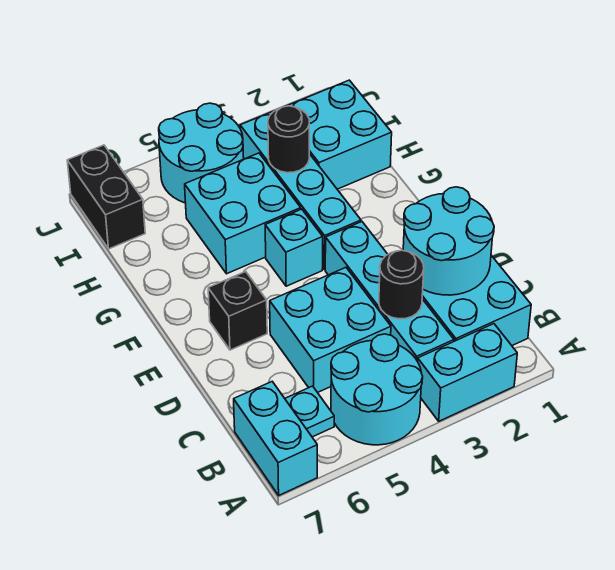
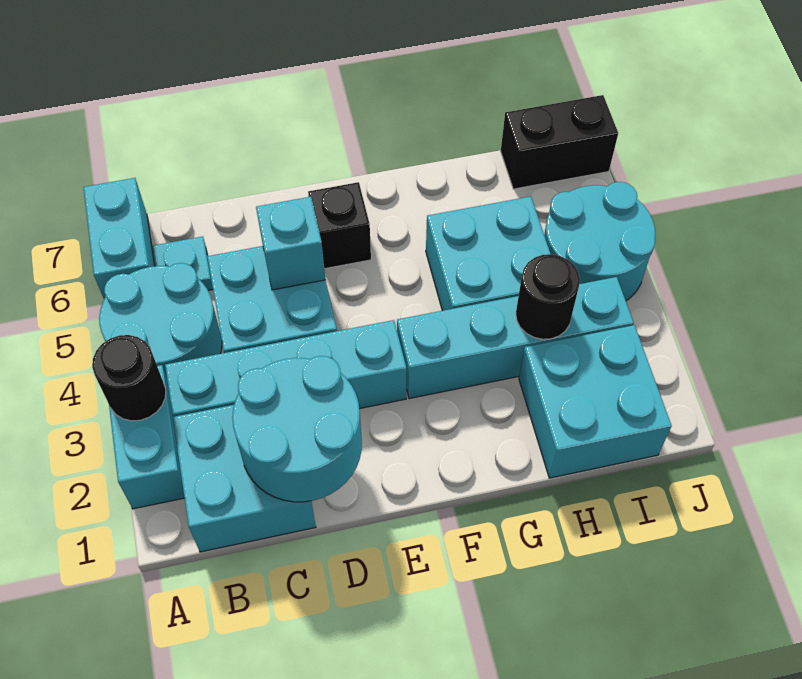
cyan 1x2 brick [234,382,317,495] -> cyan 1x2 brick turned to [83,178,155,299]
black 1x1 round brick [379,250,424,319] -> black 1x1 round brick moved to [92,335,166,421]
cyan 1x1 brick [265,209,323,286] -> cyan 1x1 brick moved to [256,197,326,290]

